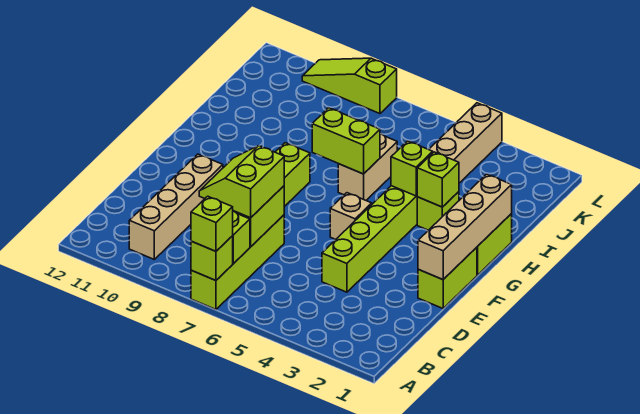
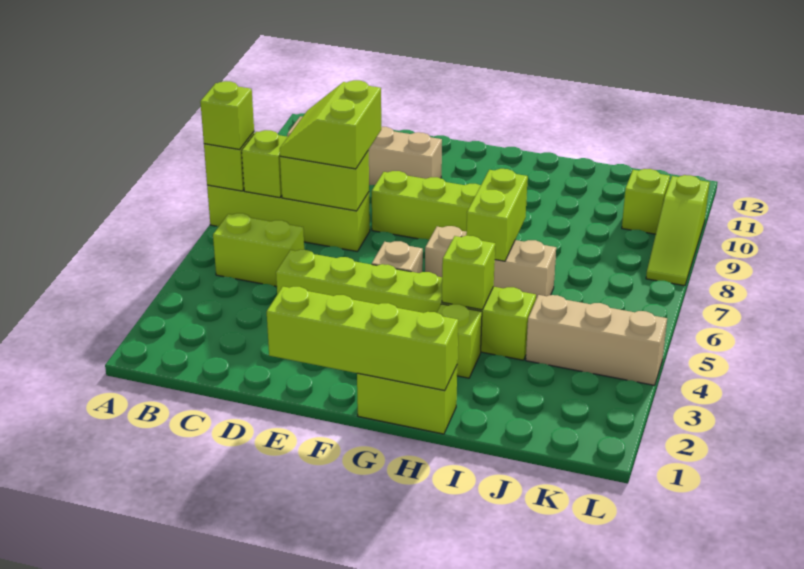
lime 2x2 slope [199,146,284,218] -> lime 2x2 slope turned to [280,80,381,169]
lime 1x2 brick [418,247,477,308] -> lime 1x2 brick moved to [213,213,304,286]
tan 1x4 brick [418,174,512,280] -> lime 1x4 brick [267,287,458,391]
lime 1x1 brick [417,152,459,207] -> lime 1x1 brick moved to [622,169,670,234]
tan 1x2 brick [338,134,397,200] -> tan 1x3 brick [425,226,556,299]
lime 1x3 slope [302,58,397,114] -> lime 1x3 slope turned to [646,175,710,286]

